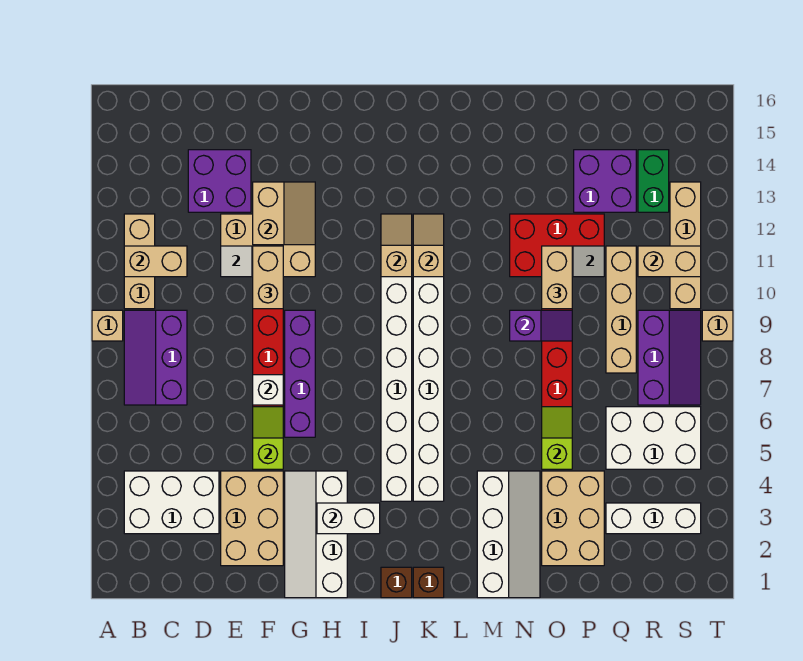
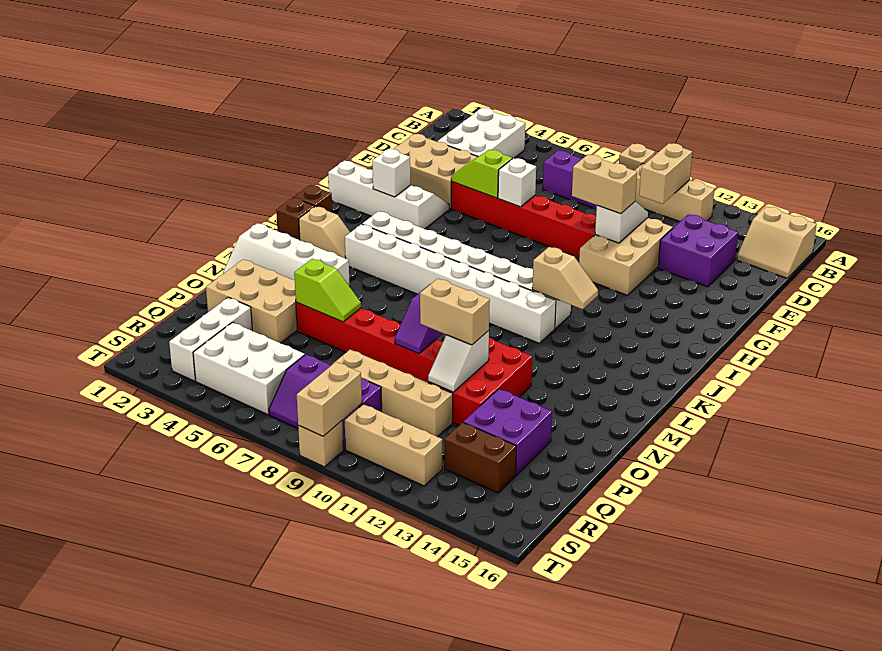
lime 1x2 slope [253,407,283,469] -> lime 1x2 slope turned to [451,149,512,198]
tan 2x2 slope [253,182,315,245] -> tan 2x2 slope moved to [737,206,817,278]
purple 1x4 brick [285,310,315,437] -> none
white 1x2 brick [317,503,380,534] -> white 1x1 brick [372,149,410,197]
tan 1x2 slope [413,214,444,277] -> tan 1x2 slope moved to [299,206,350,258]
white 2x3 brick [606,407,701,469] -> white 2x3 brick turned to [193,322,305,415]
tan 1x2 brick [638,246,701,277] -> tan 1x2 brick moved to [297,362,362,436]
green 1x2 brick [638,150,669,212] -> brown 1x2 brick [445,422,516,493]
tan 1x4 brick [670,182,701,309] -> tan 1x3 brick [345,404,442,486]

